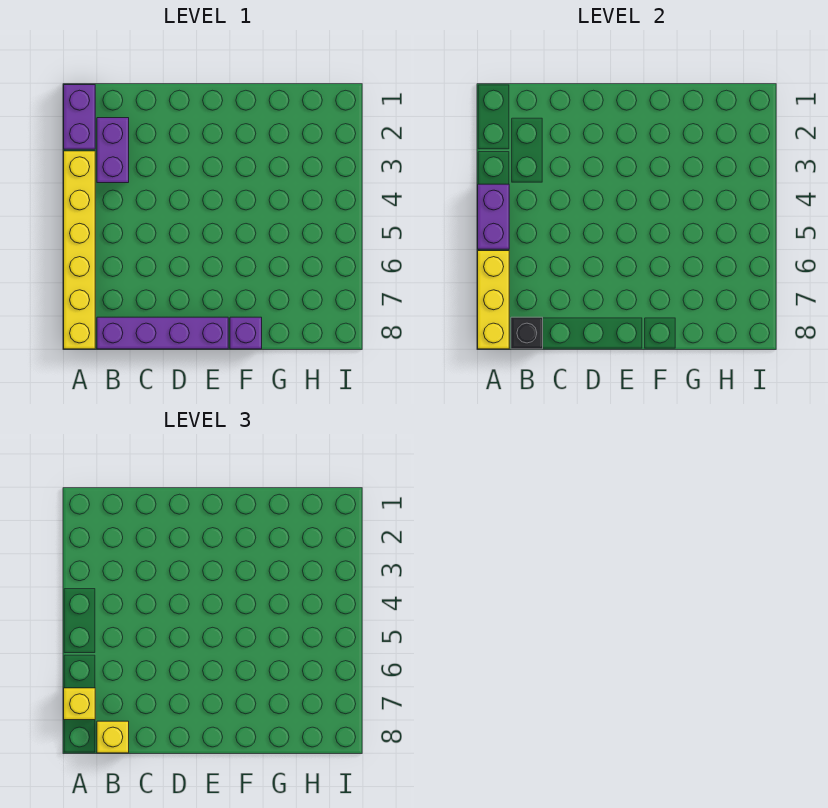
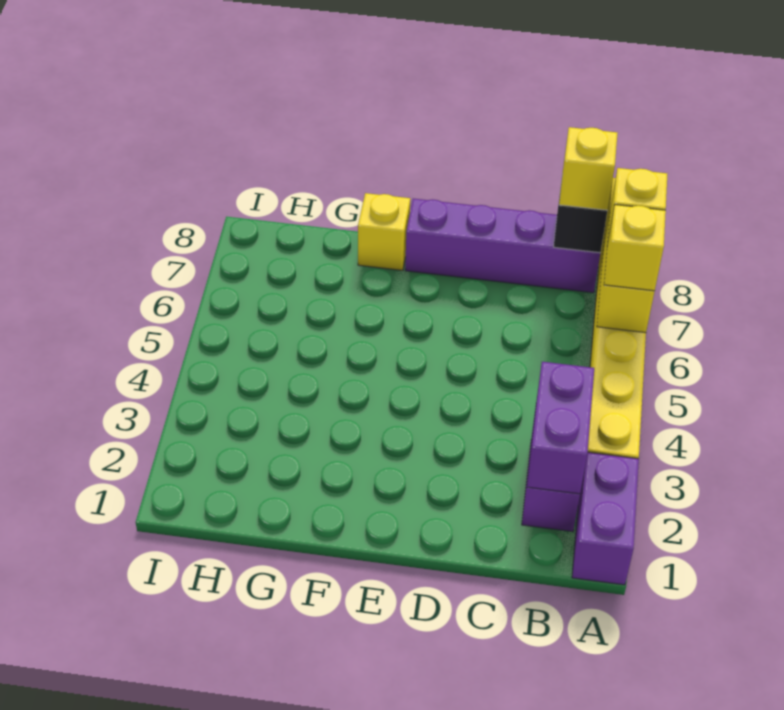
purple 1x2 brick [478,184,509,249] -> purple 1x2 brick moved to [527,362,594,494]
none -> yellow 1x1 brick [604,205,666,291]
purple 1x1 brick [230,317,262,349] -> yellow 1x1 brick [358,193,410,270]

